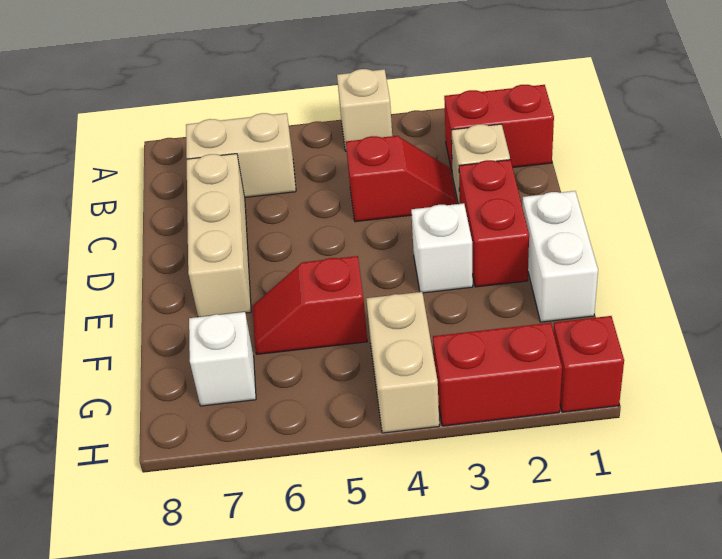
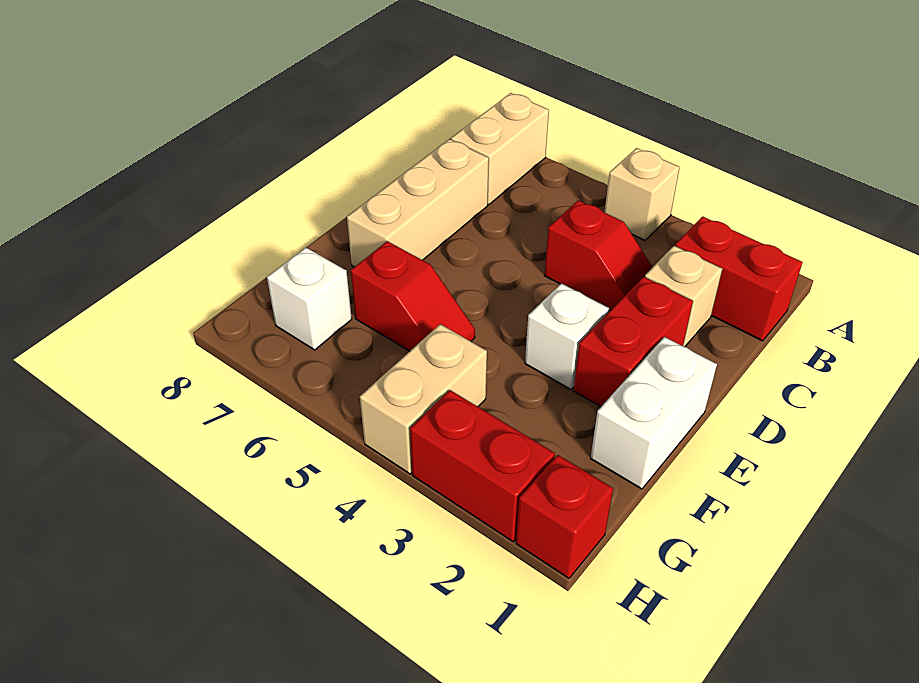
tan 1x2 brick [186,113,296,197] -> tan 1x2 brick turned to [451,93,549,205]
red 1x2 slope [253,256,367,354] -> red 1x2 slope turned to [351,241,475,351]

